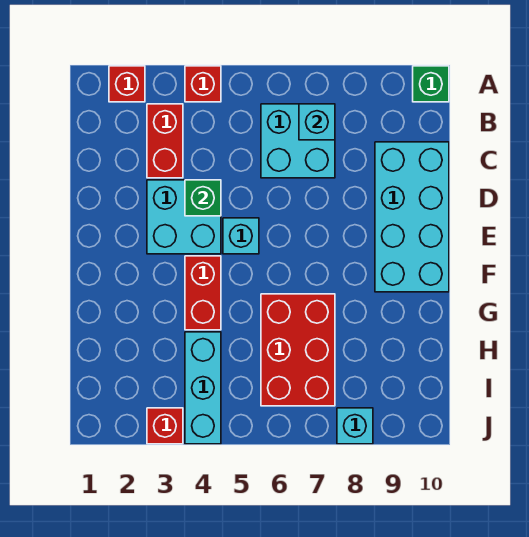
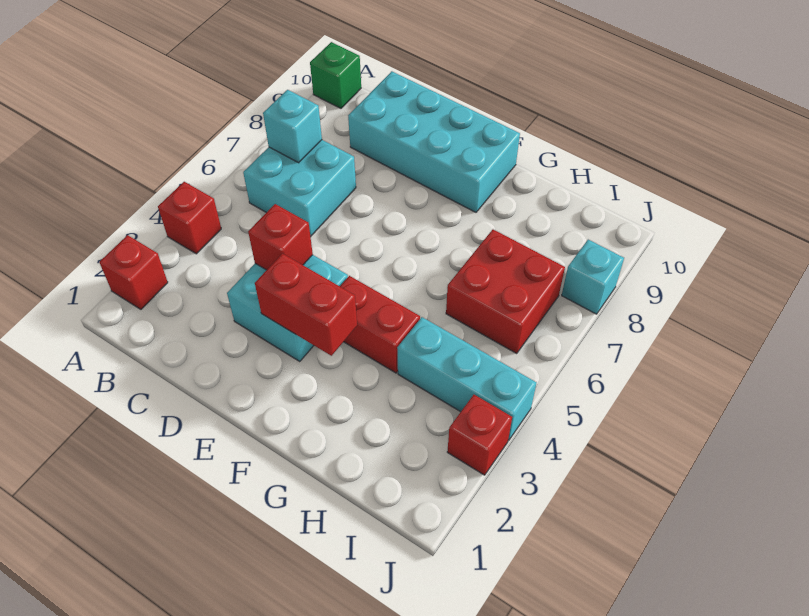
red 1x2 brick [147,104,183,178] -> red 1x2 brick moved to [255,253,357,356]
green 1x1 brick [185,180,221,216] -> red 1x1 brick [248,204,313,270]
cyan 1x1 brick [223,218,259,254] -> none
red 2x3 brick [261,294,335,406] -> red 2x2 brick [446,229,565,353]

